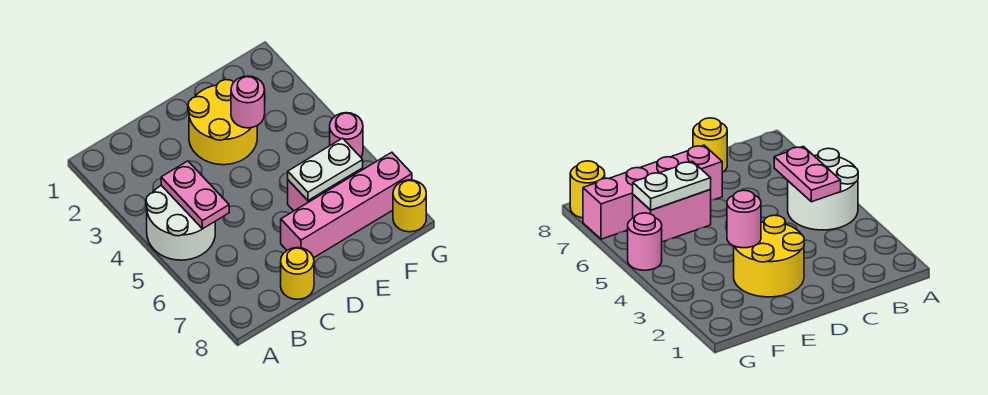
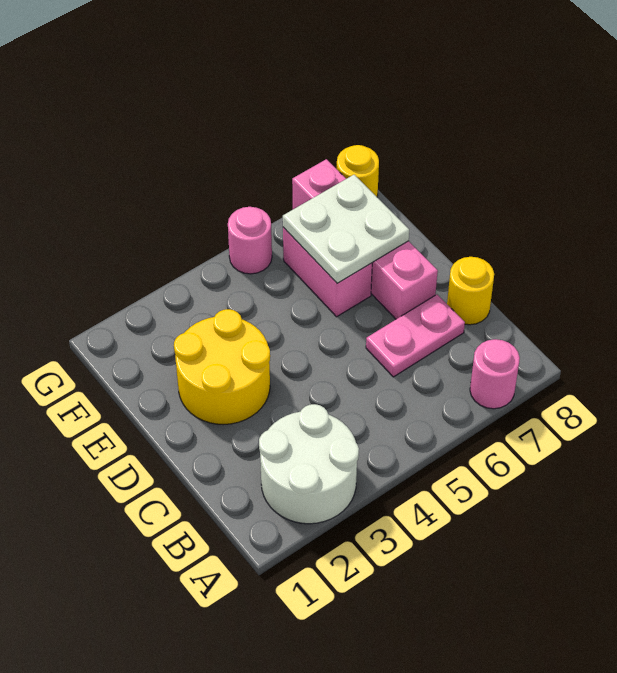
white 2x2 round brick [146,185,215,260] -> white 2x2 round brick moved to [259,404,359,524]
pink 1x2 plate [161,161,229,229] -> pink 1x2 plate moved to [366,295,465,377]
pink 1x1 round brick [231,76,265,128] -> pink 1x1 round brick moved to [470,339,520,409]
white 1x2 plate [288,138,363,200] -> white 2x2 plate [283,175,409,283]

